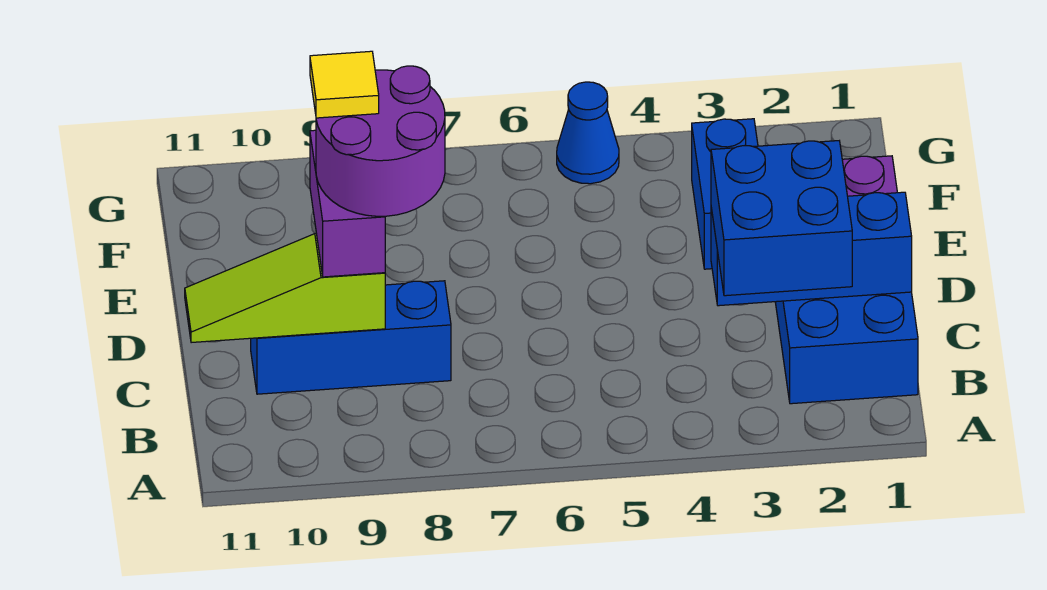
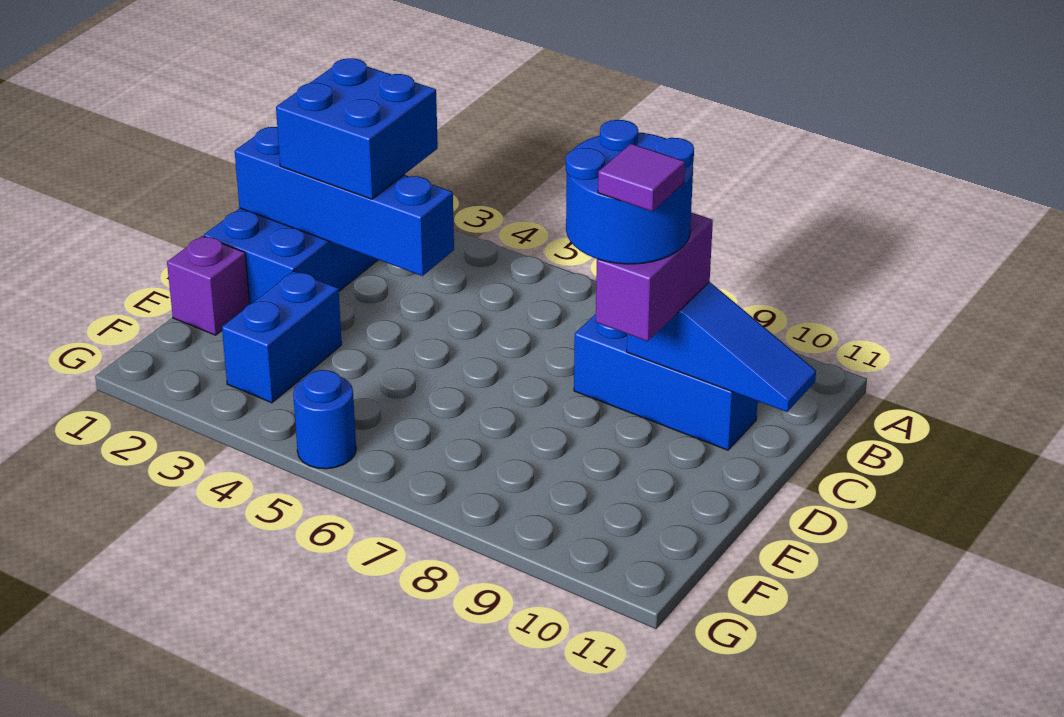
blue 1x3 brick [711,192,912,306] -> blue 1x4 brick [235,127,454,276]
purple 2x2 round brick [316,66,445,216] -> blue 2x2 round brick [566,120,694,264]
lime 1x3 slope [185,233,385,343] -> blue 1x3 slope [627,282,816,412]
yellow 1x1 tile [310,51,379,118] -> purple 1x1 tile [598,144,685,211]
blue 1x1 cone [557,82,619,184] -> blue 1x1 round brick [293,370,356,469]

